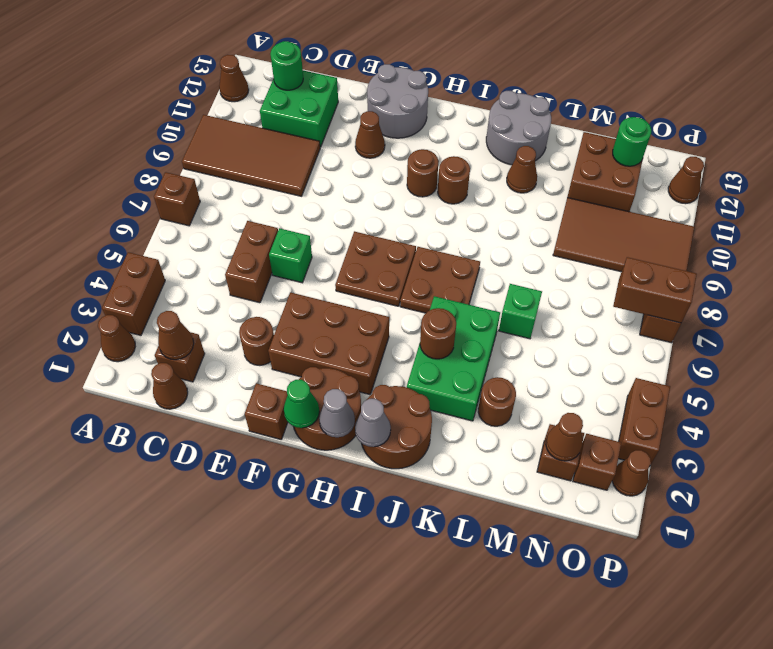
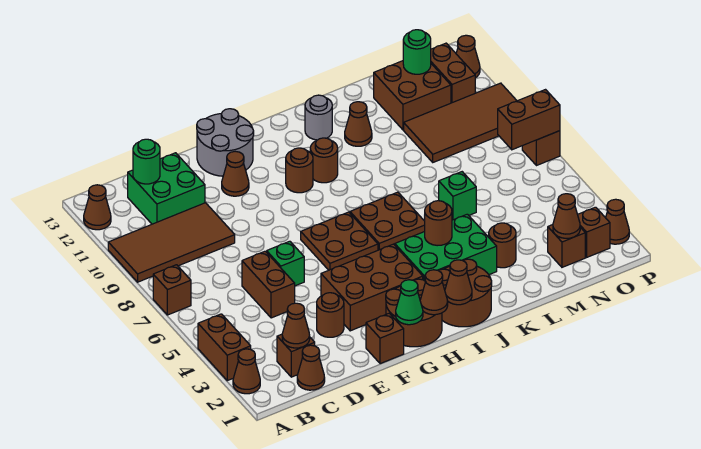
grey 1x1 cone [319,389,355,437] -> brown 1x1 cone [420,270,448,315]
grey 1x1 cone [355,399,391,447] -> brown 1x1 cone [445,260,472,305]
green 2x3 brick [407,296,500,421] -> green 2x3 brick turned to [395,214,497,281]
grey 2x2 round brick [486,91,551,165] -> grey 1x1 round brick [305,95,332,140]
brown 1x2 brick [618,378,670,465] -> brown 1x2 brick moved to [431,43,475,103]

